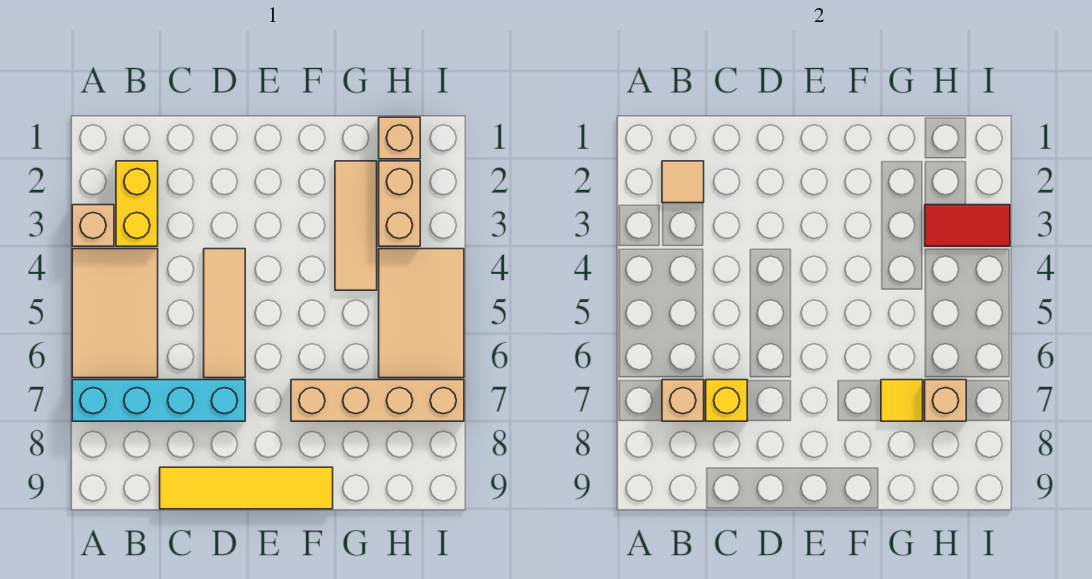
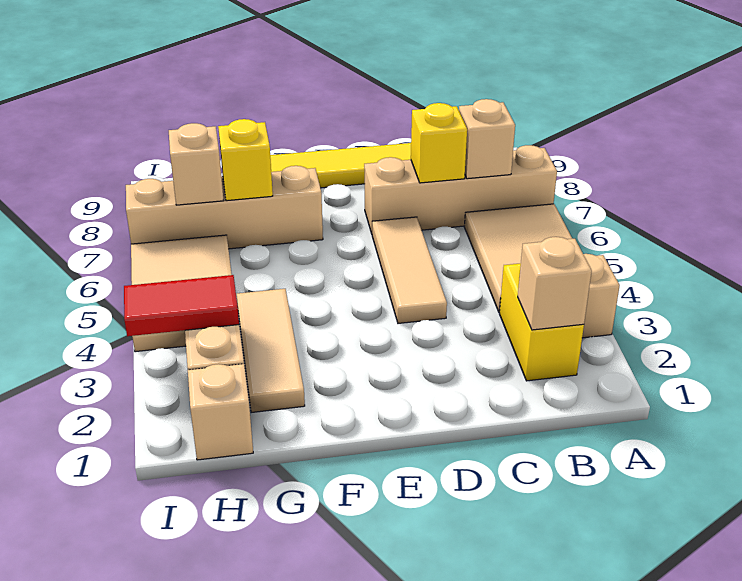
cyan 1x4 brick [72,380,245,421] -> tan 1x4 brick [364,145,557,234]
tan 1x1 tile [662,161,704,203] -> tan 1x1 brick [518,237,592,330]
yellow 1x1 tile [881,380,923,421] -> yellow 1x1 brick [218,119,273,201]

